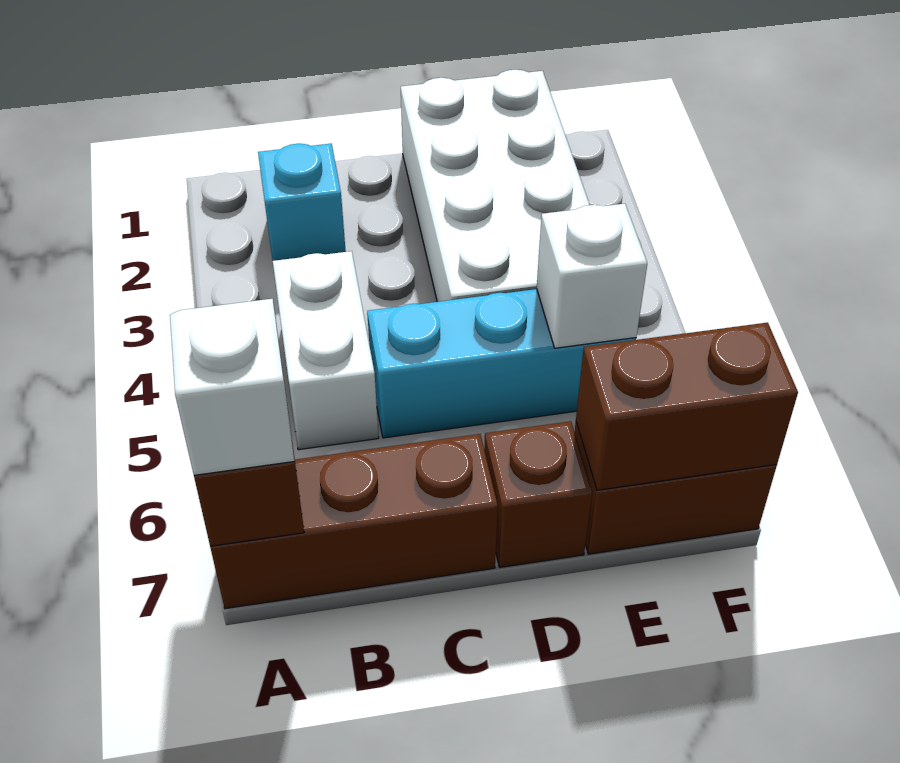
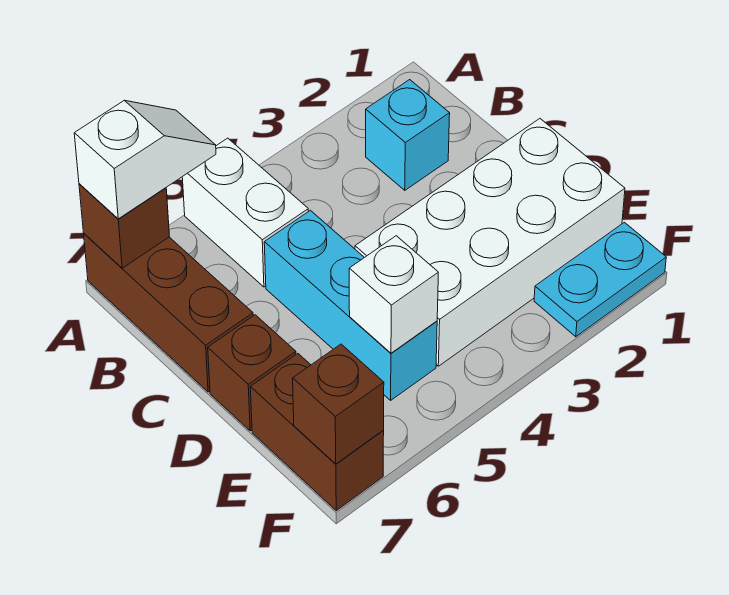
white 1x2 brick [273,251,379,450] -> white 1x2 brick turned to [182,138,308,287]
brown 1x2 brick [576,322,798,490] -> brown 1x1 brick [293,344,384,464]
none -> cyan 1x2 plate [534,222,666,337]

